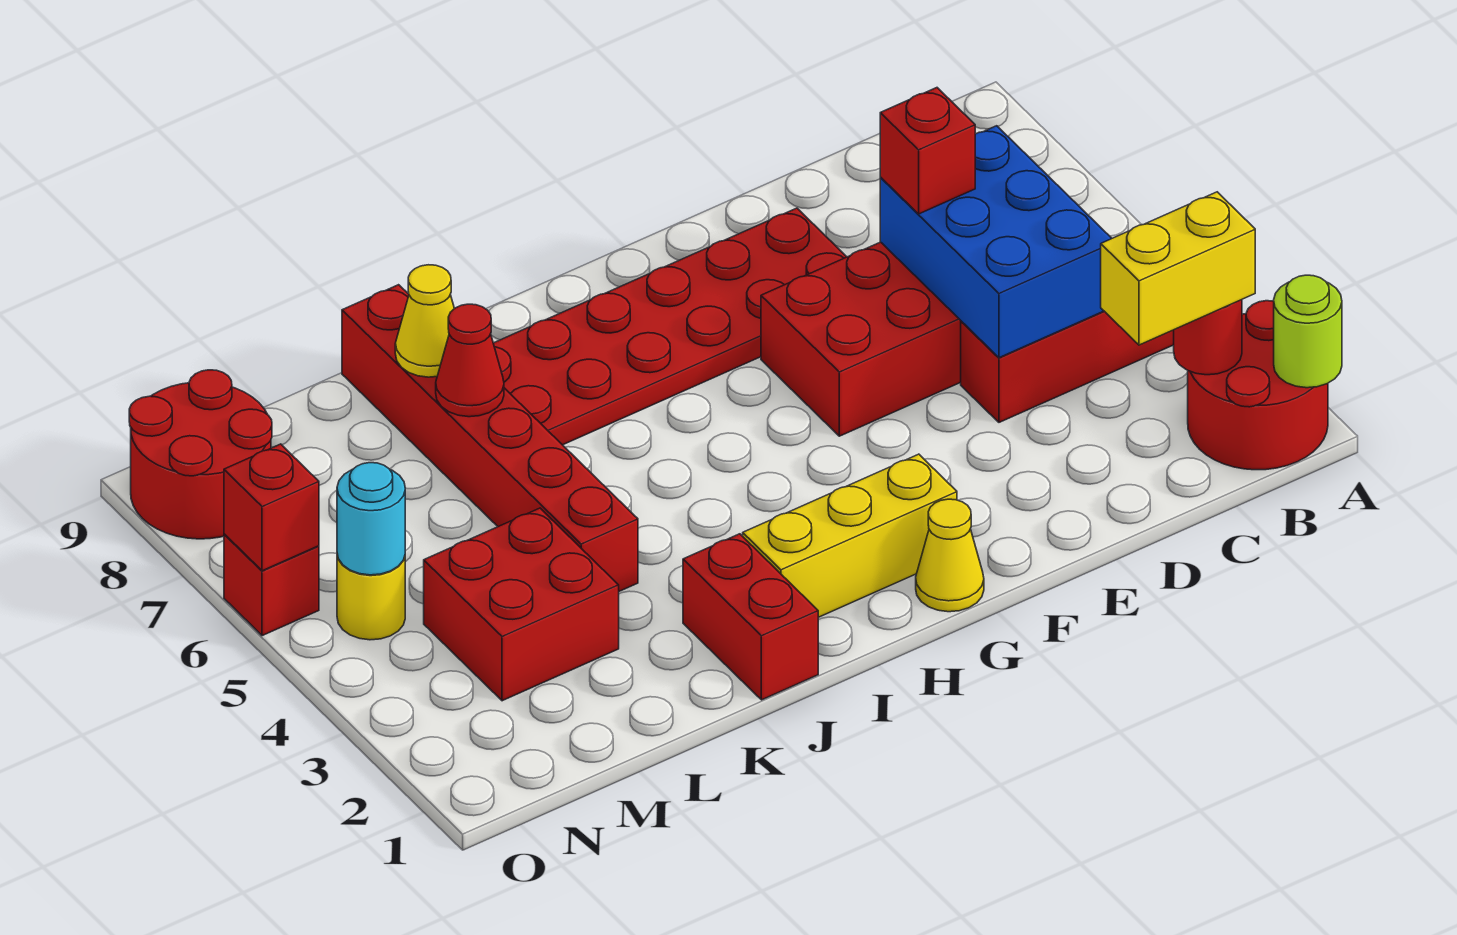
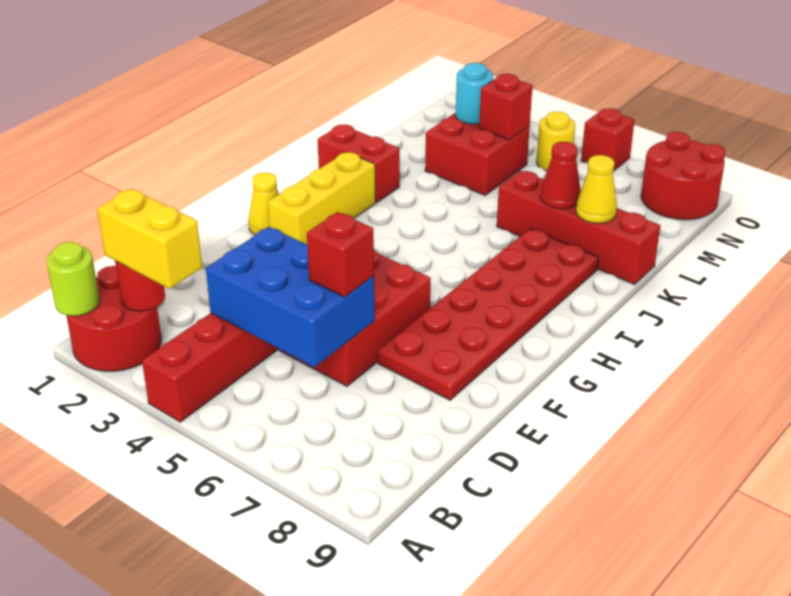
yellow 1x2 brick [1101,192,1255,345] -> yellow 1x2 brick turned to [97,189,202,289]
red 1x6 brick [342,285,638,591] -> red 1x4 brick [497,171,660,284]
cyan 1x1 round brick [337,463,405,575] -> cyan 1x1 round brick moved to [456,63,493,124]
red 1x1 brick [224,444,319,571] -> red 1x1 brick moved to [479,74,533,140]

